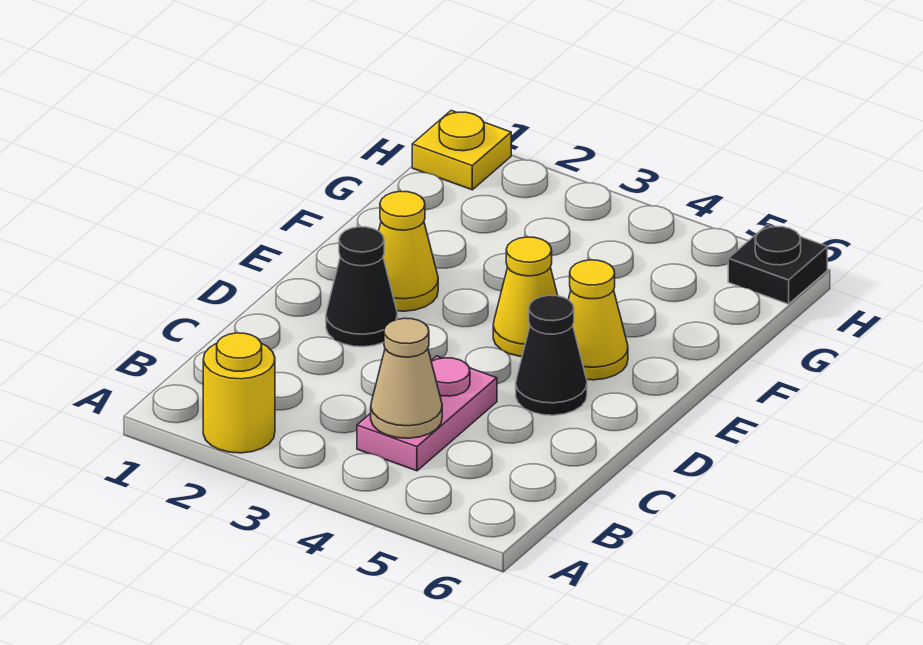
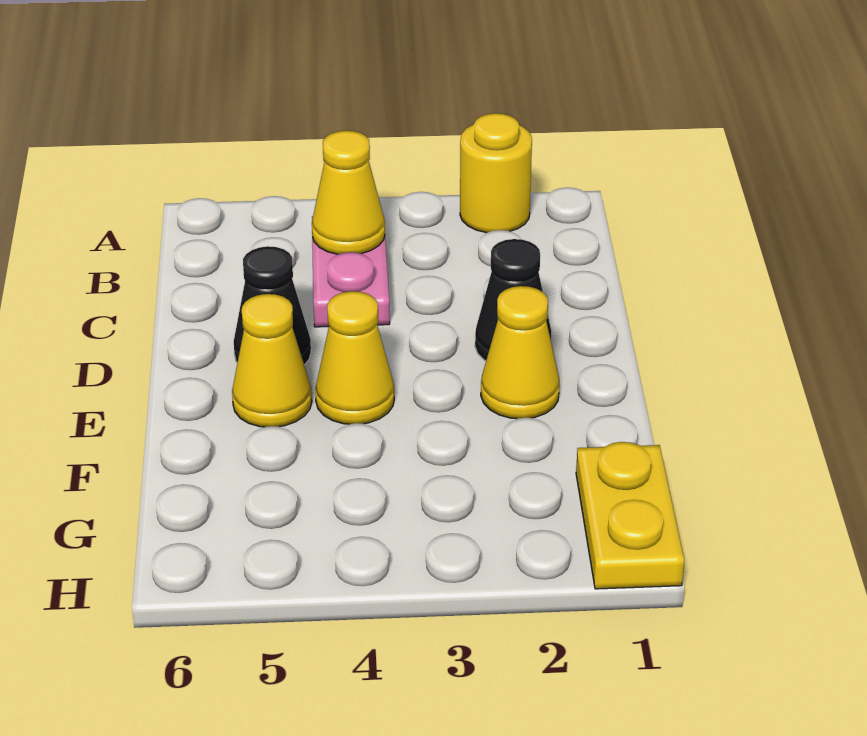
tan 1x1 cone [371,318,442,438] -> yellow 1x1 cone [312,131,385,254]
yellow 1x1 plate [412,110,511,190] -> yellow 1x2 plate [576,442,684,589]
black 1x1 plate [728,225,827,304] -> none

